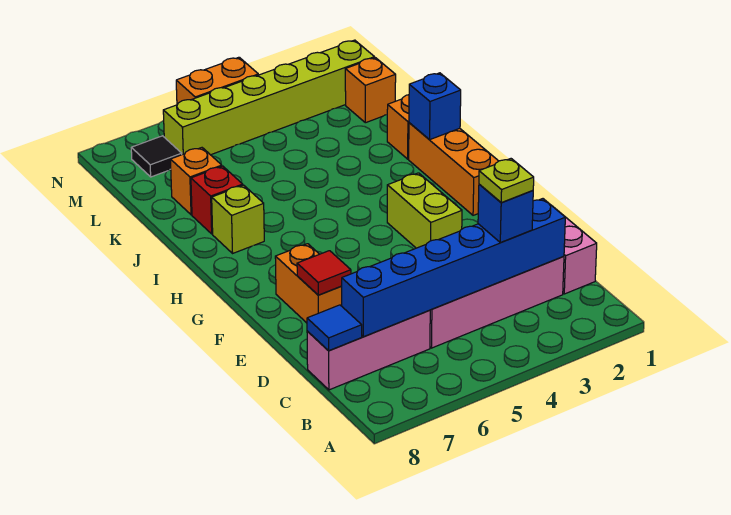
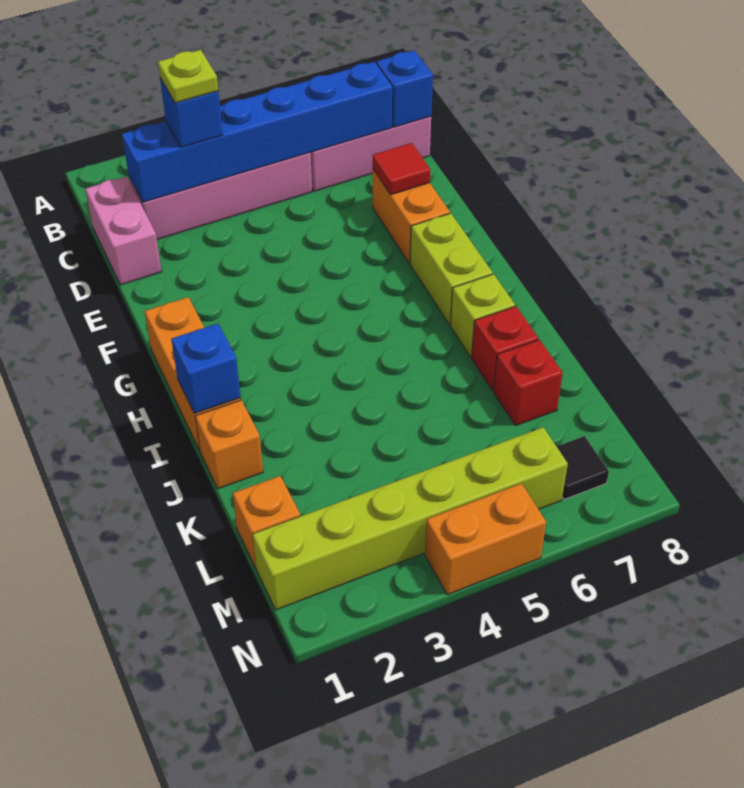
blue 1x1 tile [307,305,362,351] -> blue 1x1 brick [376,50,433,127]
lime 1x2 brick [387,173,462,248] -> lime 1x2 brick moved to [410,213,493,325]
orange 1x1 brick [170,148,222,215] -> red 1x1 brick [494,340,563,426]

